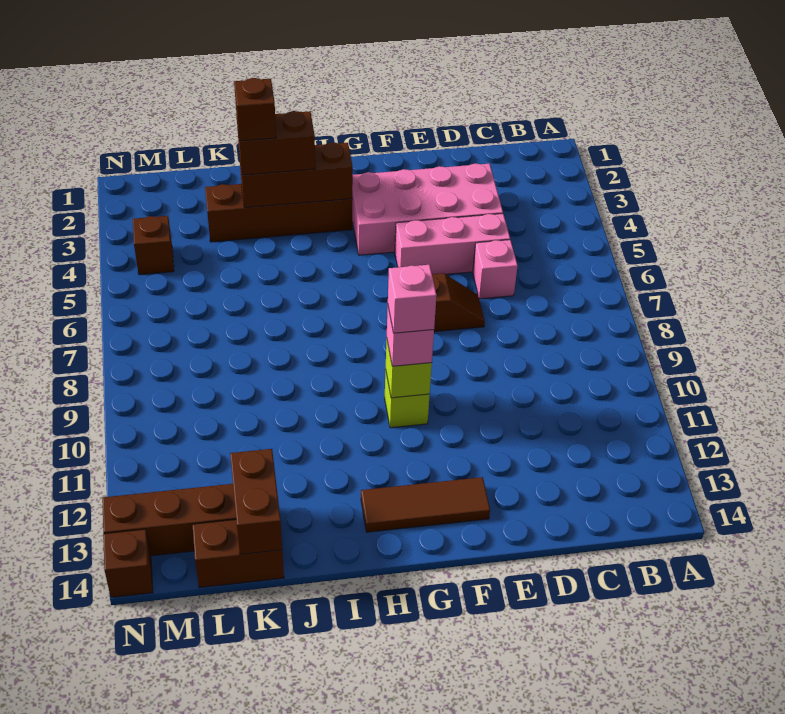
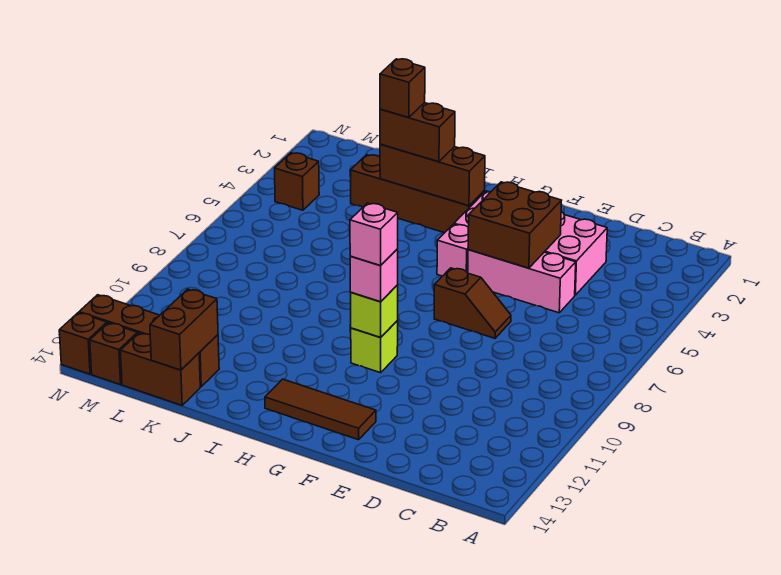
pink 1x1 brick [473,240,518,299] -> pink 1x1 brick moved to [437,224,468,276]
none -> brown 2x2 brick [468,182,562,268]
none -> brown 1x1 brick [90,323,138,385]

